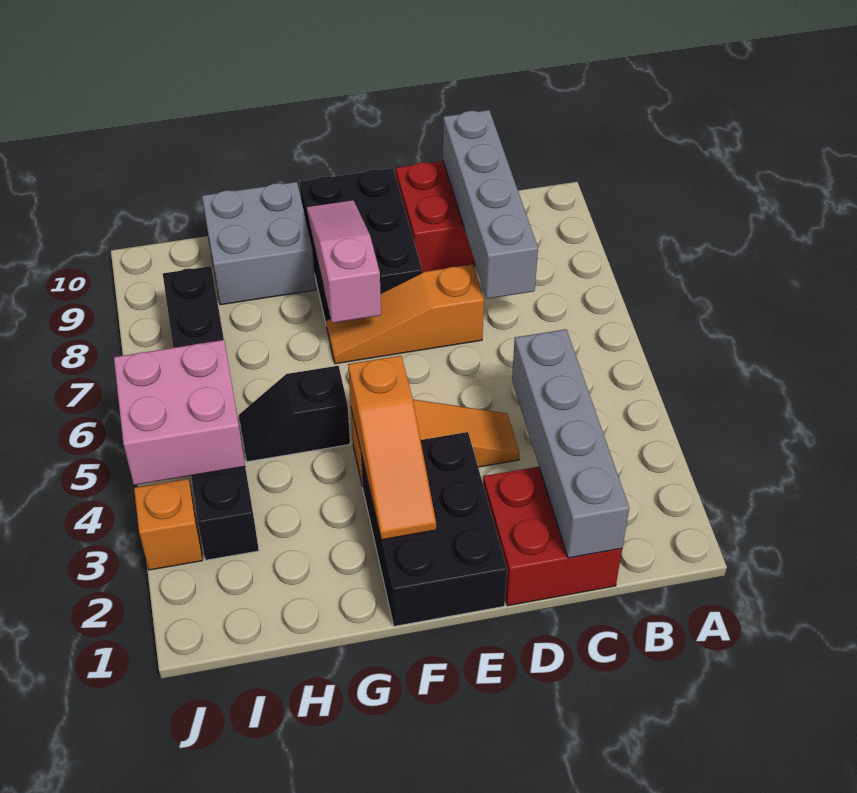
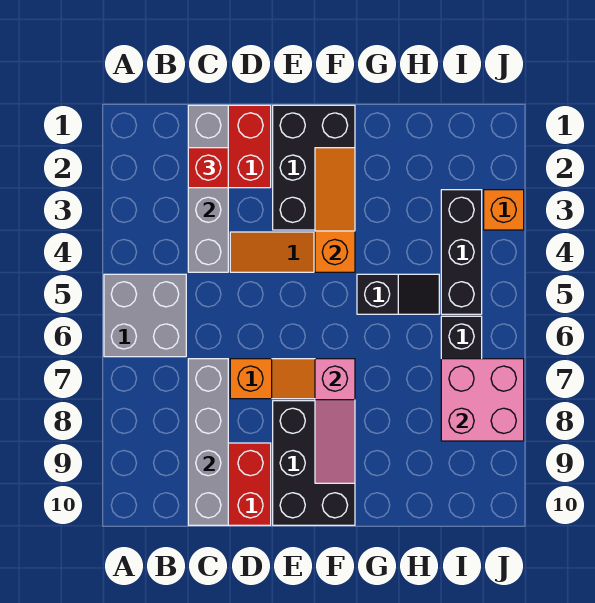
none -> red 1x1 brick [188,148,228,188]
grey 2x2 brick [202,182,316,305] -> grey 2x2 brick moved to [104,274,186,357]
pink 2x2 brick [114,340,245,485] -> pink 2x2 brick moved to [441,359,524,441]

